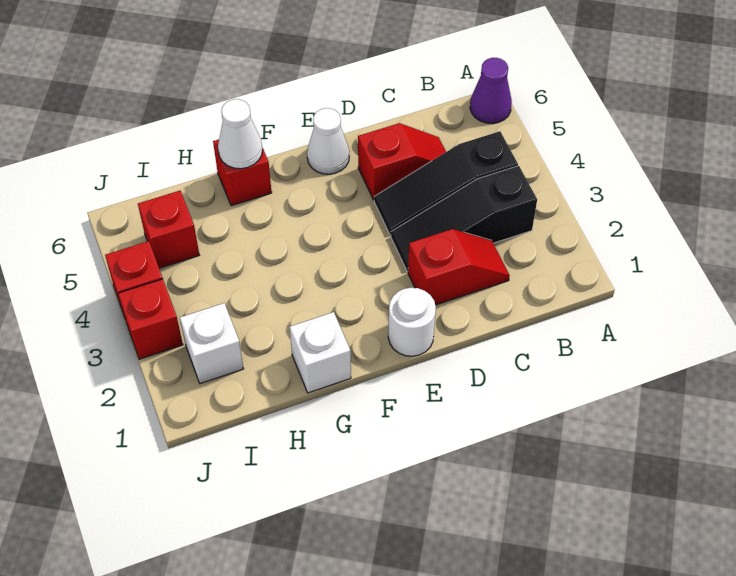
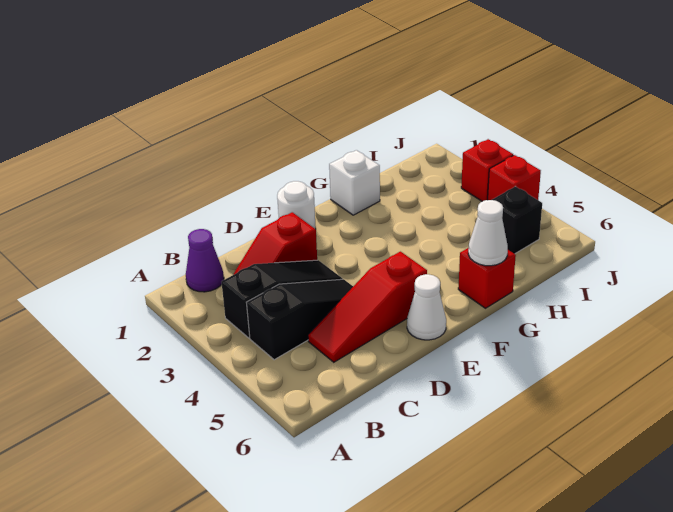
purple 1x1 cone [470,58,512,124] -> purple 1x1 cone moved to [186,229,224,292]
red 1x2 slope [358,123,446,200] -> red 1x3 slope [308,252,427,362]
white 1x1 brick [180,303,243,384] -> none
red 1x1 brick [138,191,199,268] -> black 1x1 brick [492,186,542,254]

